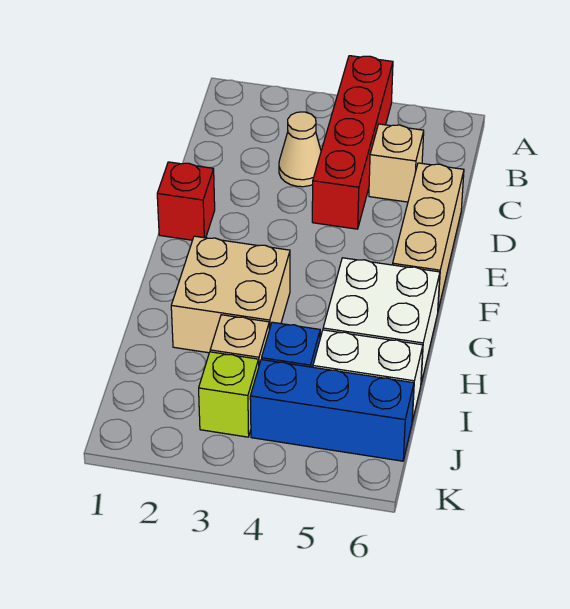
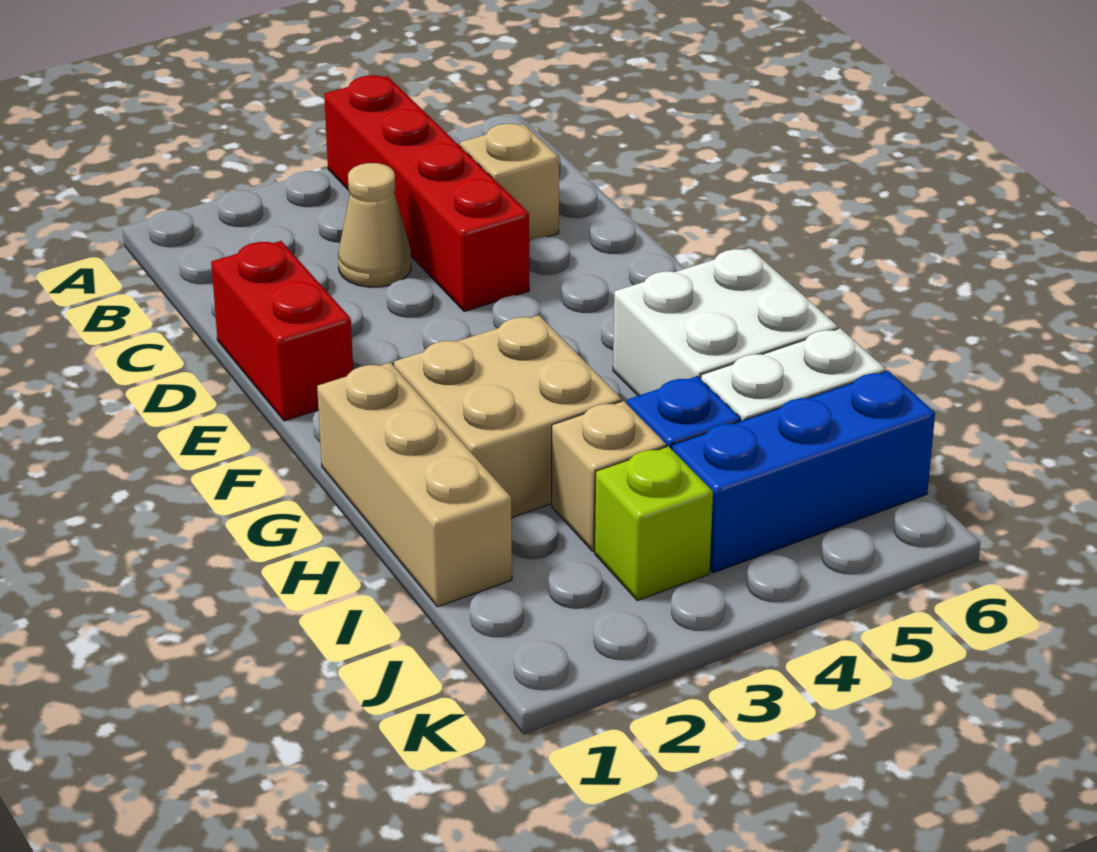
tan 1x3 brick [393,163,464,310] -> tan 1x3 brick moved to [317,363,512,607]
red 1x1 brick [157,162,215,240] -> red 1x2 brick [211,241,353,421]

